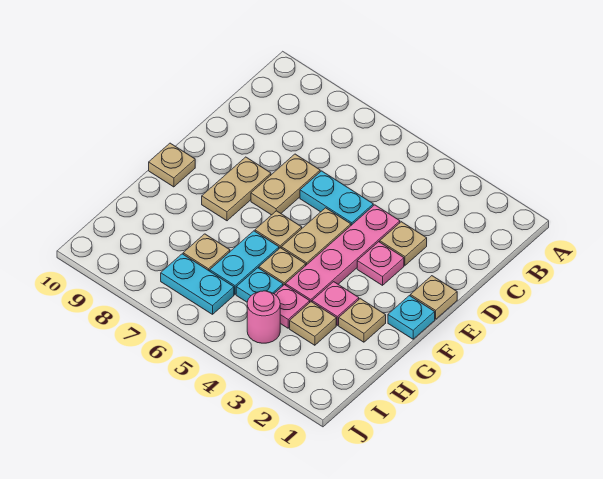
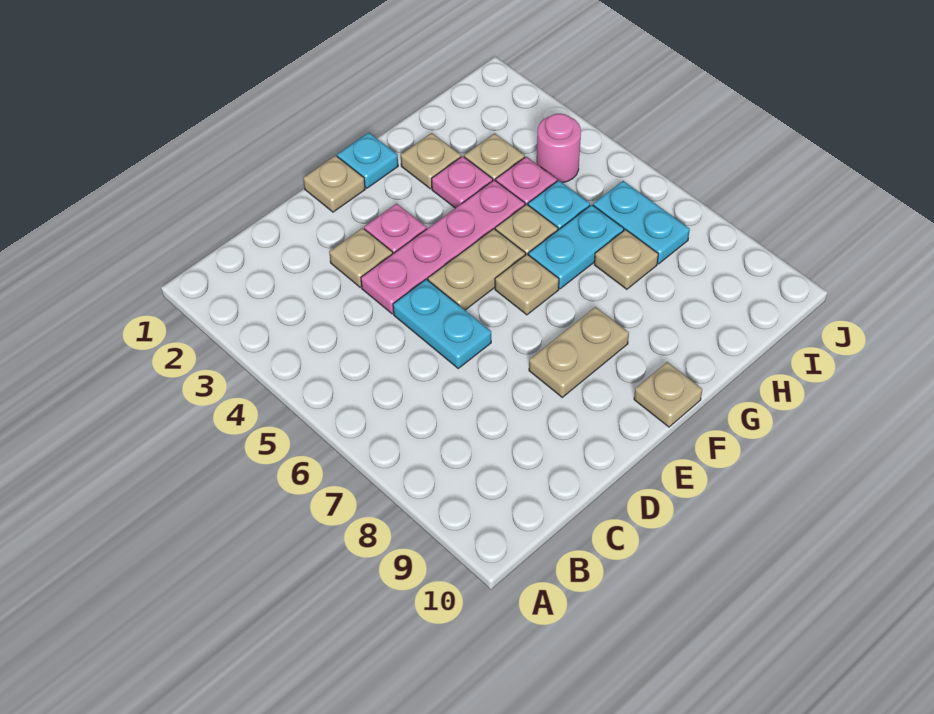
tan 1x2 plate [251,154,320,215] -> none

